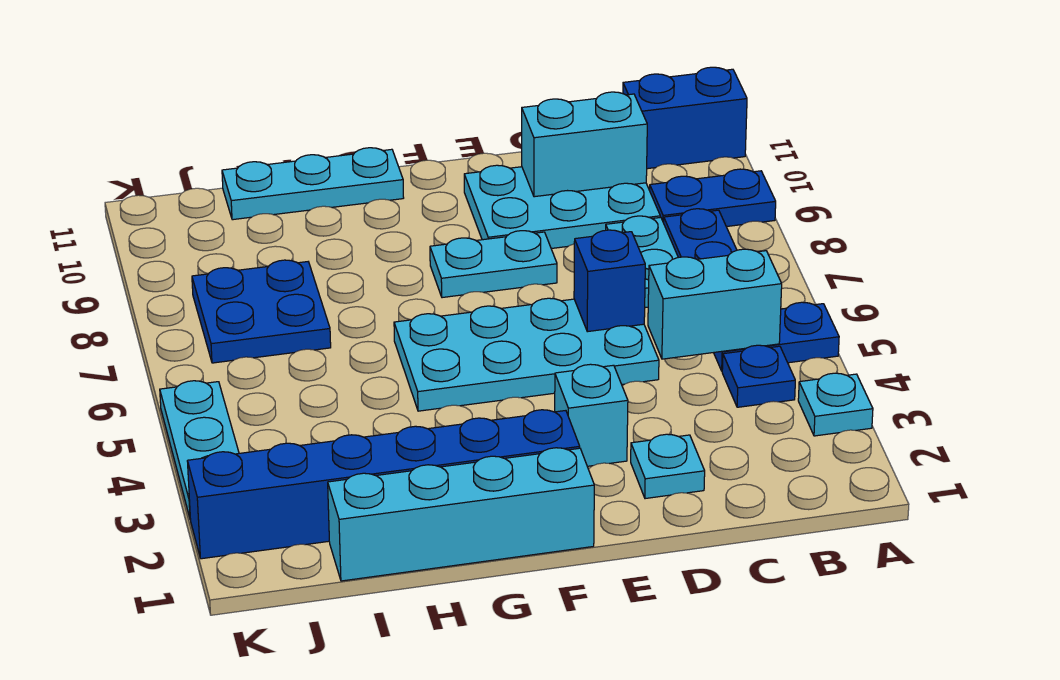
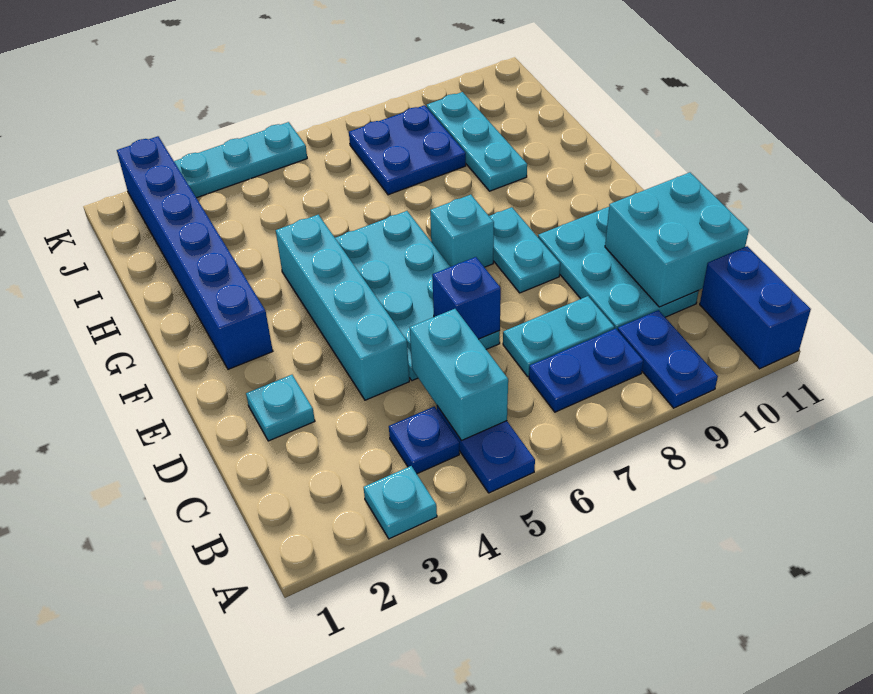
cyan 1x2 brick [522,92,647,197] -> cyan 2x2 brick [605,172,749,307]
cyan 1x1 brick [555,364,628,466] -> cyan 1x1 brick moved to [430,195,494,267]
cyan 1x4 brick [328,448,594,581] -> cyan 1x4 brick moved to [276,215,409,400]
cyan 1x3 plate [222,148,404,220] -> cyan 1x3 plate moved to [427,92,527,191]

